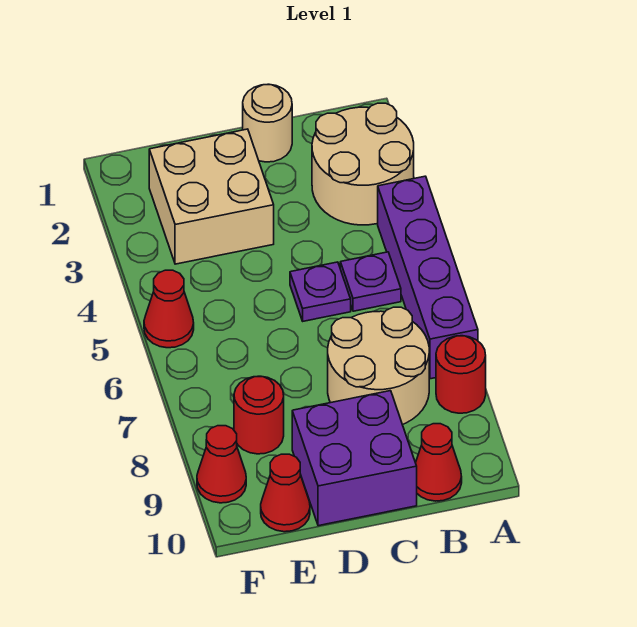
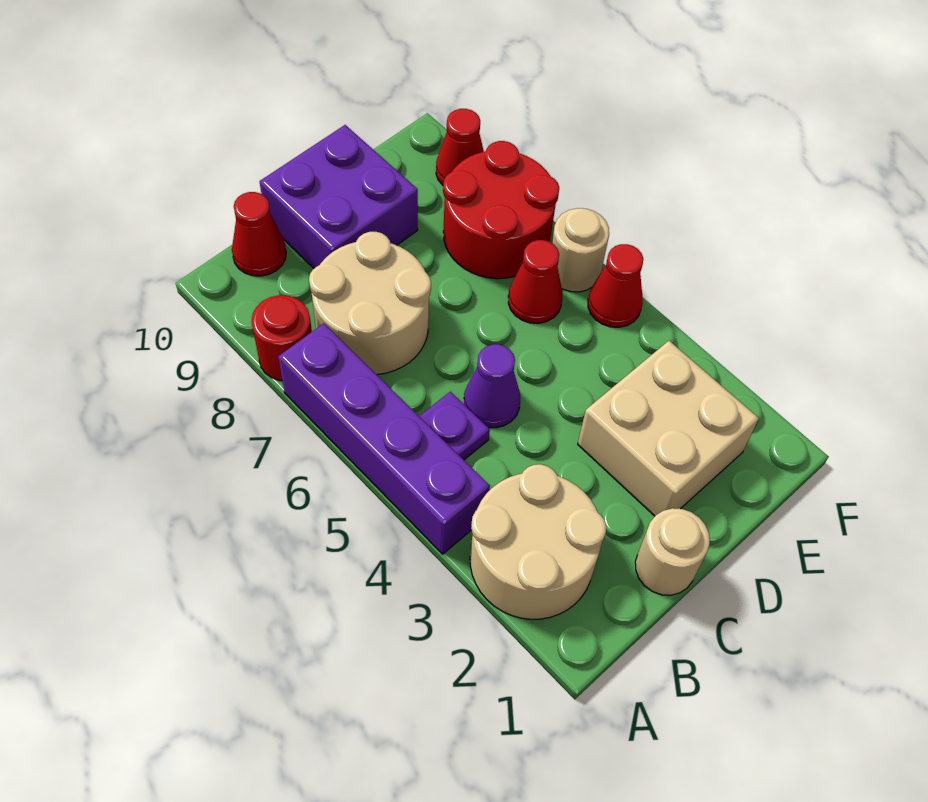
purple 1x1 plate [290,262,351,321] -> purple 1x1 cone [464,344,520,428]
red 1x1 round brick [234,376,284,454] -> red 2x2 round brick [443,141,559,279]
red 1x1 cone [261,454,310,532] -> red 1x1 cone moved to [508,240,562,323]
none -> tan 1x1 round brick [552,208,609,292]

